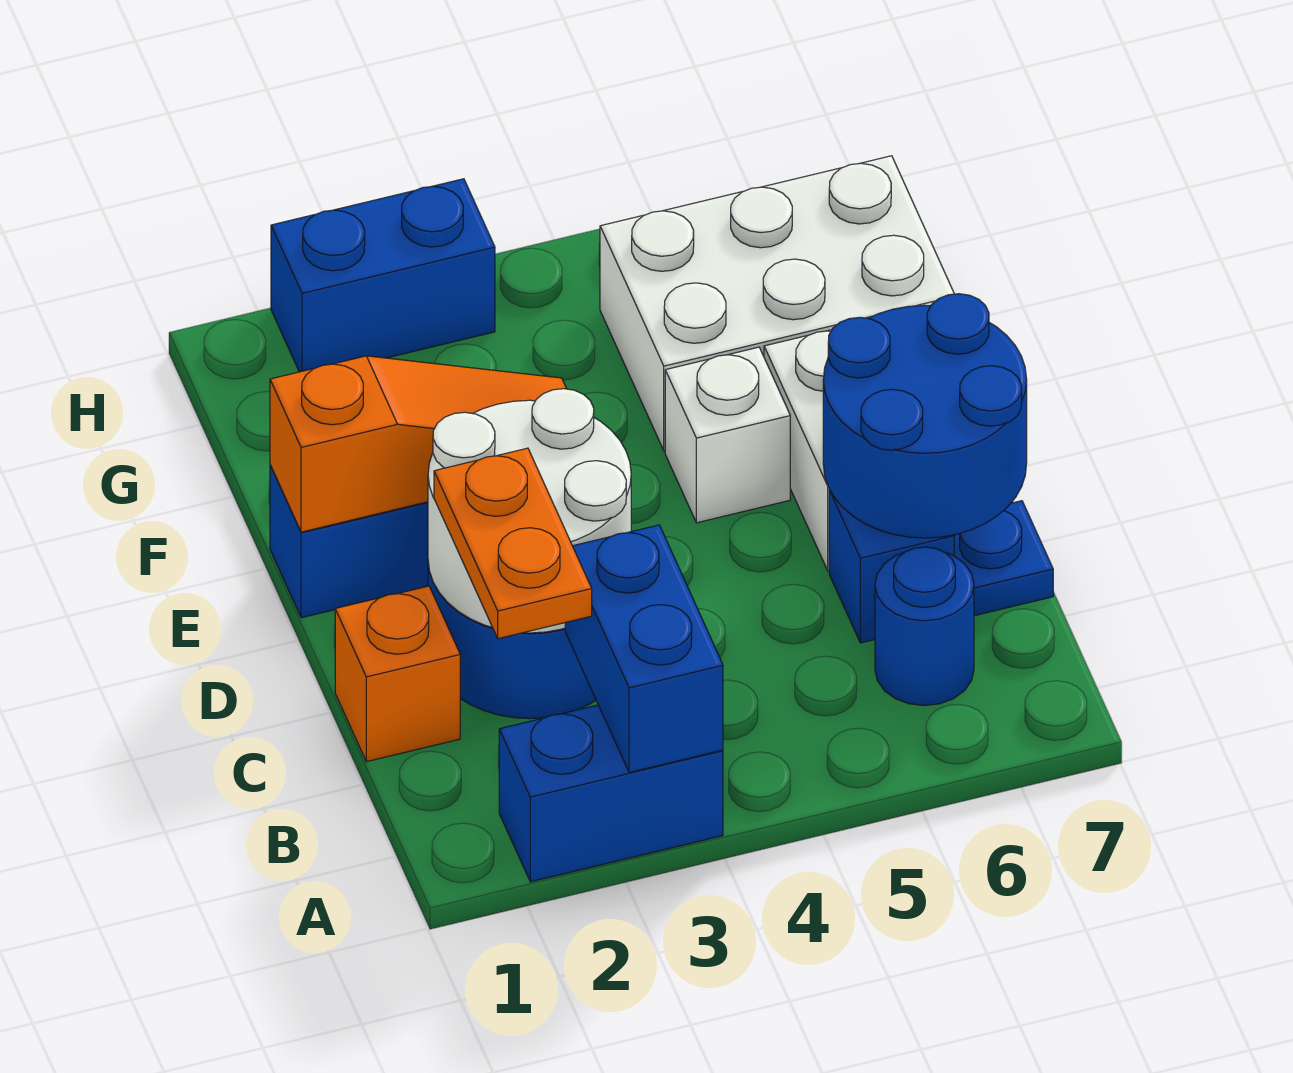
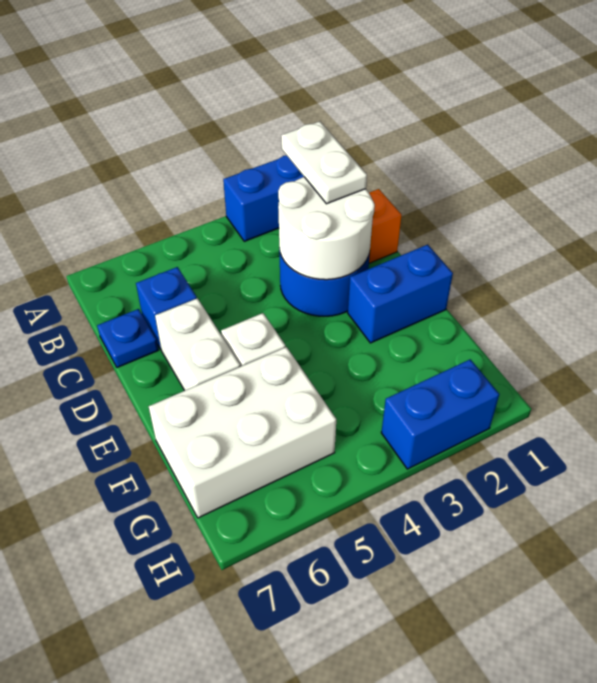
blue 1x2 brick [565,525,723,773] -> none
orange 1x2 plate [434,448,592,639] -> white 1x2 plate [281,121,367,204]
blue 1x1 round brick [875,547,974,706] -> none
blue 2x2 round brick [823,294,1027,538] -> none
orange 1x3 slope [270,356,566,532] -> none

